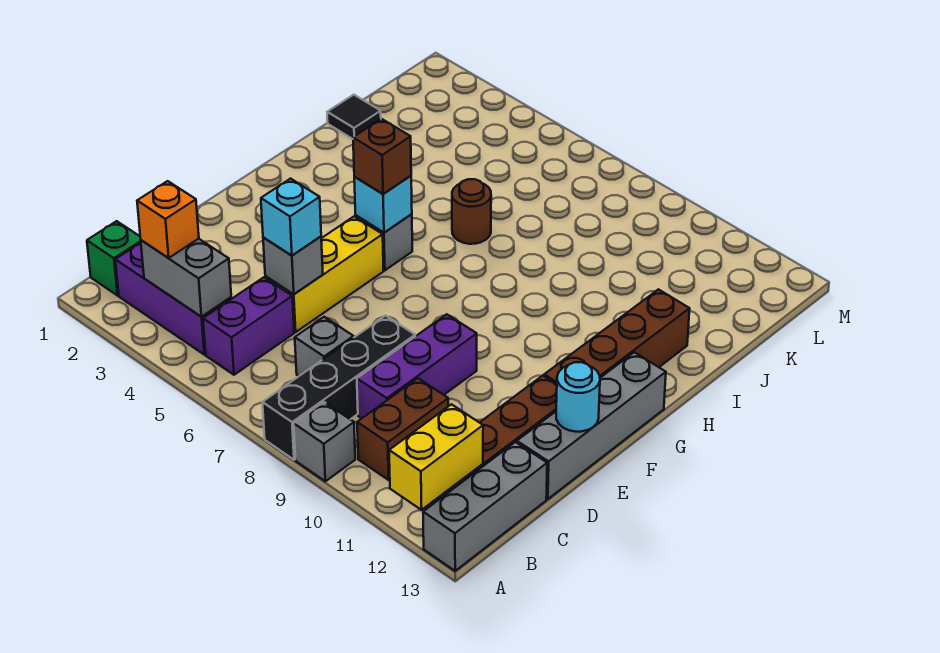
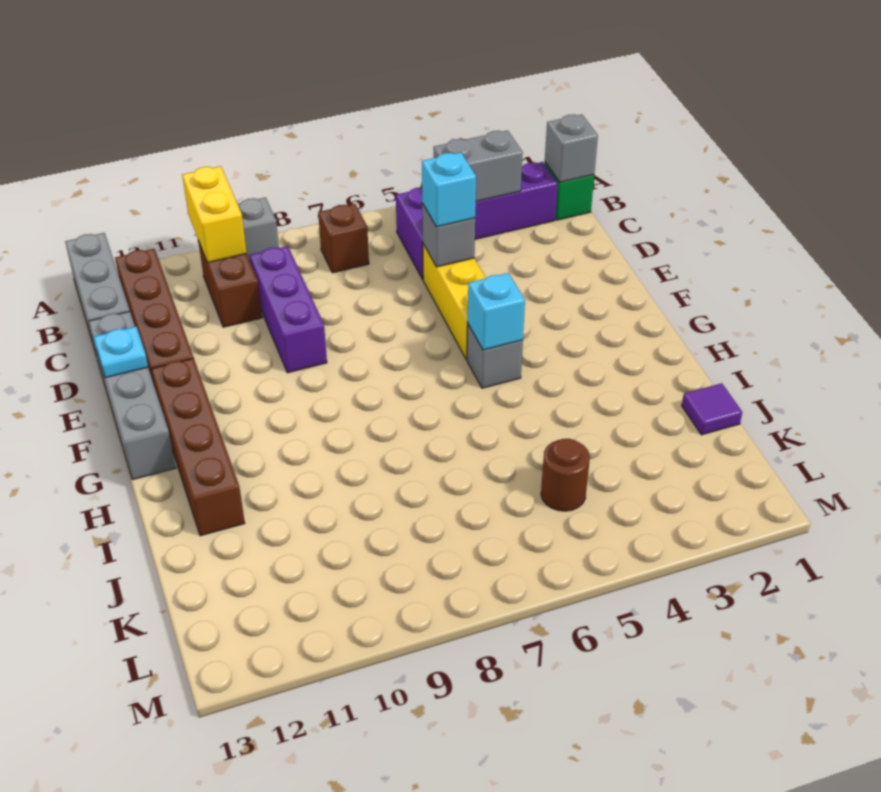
black 1x4 brick [262,316,415,460] -> none
yellow 1x2 brick [389,404,483,510] -> yellow 1x2 brick moved to [182,166,247,263]
orange 1x1 brick [137,181,199,258] -> none
grey 1x1 brick [295,317,354,376] -> grey 1x1 brick moved to [545,114,598,182]
cyan 1x1 round brick [556,362,600,432] -> cyan 1x1 plate [94,327,148,378]
brown 1x1 brick [353,119,411,194] -> brown 1x1 brick moved to [318,204,369,273]
brown 1x1 round brick [452,179,491,244] -> brown 1x1 round brick moved to [541,439,590,511]
black 1x1 tile [327,95,381,139] -> purple 1x1 tile [682,383,742,435]

